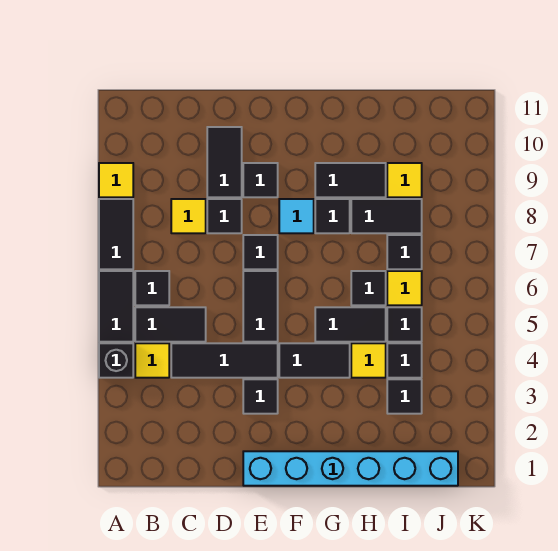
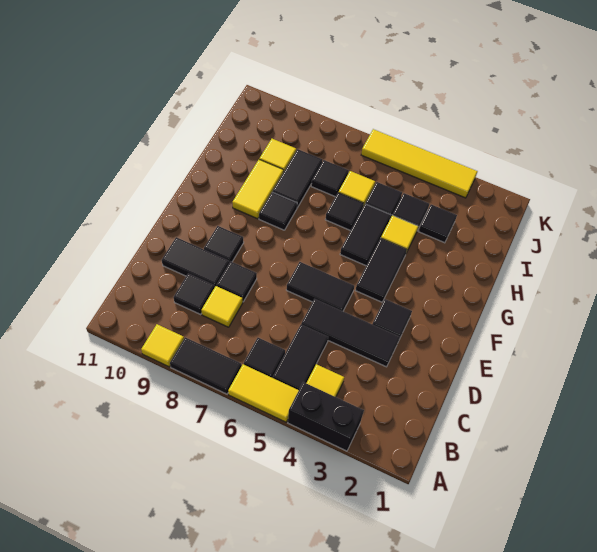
black 1x1 brick [99,343,133,378] -> black 1x2 brick [288,382,364,451]
black 1x2 tile [99,271,133,342] -> yellow 1x2 tile [228,364,299,422]
black 1x3 tile [171,343,278,378] -> black 1x3 tile turned to [301,299,400,367]
cyan 1x6 brick [243,451,458,486] -> none
black 1x1 tile [243,235,278,269] -> black 1x1 tile moved to [174,274,215,314]
cyan 1x1 tile [279,199,314,233] -> none
black 1x2 tile [315,163,386,197] -> yellow 1x2 tile [232,160,284,219]
none -> yellow 1x4 tile [361,129,478,198]

